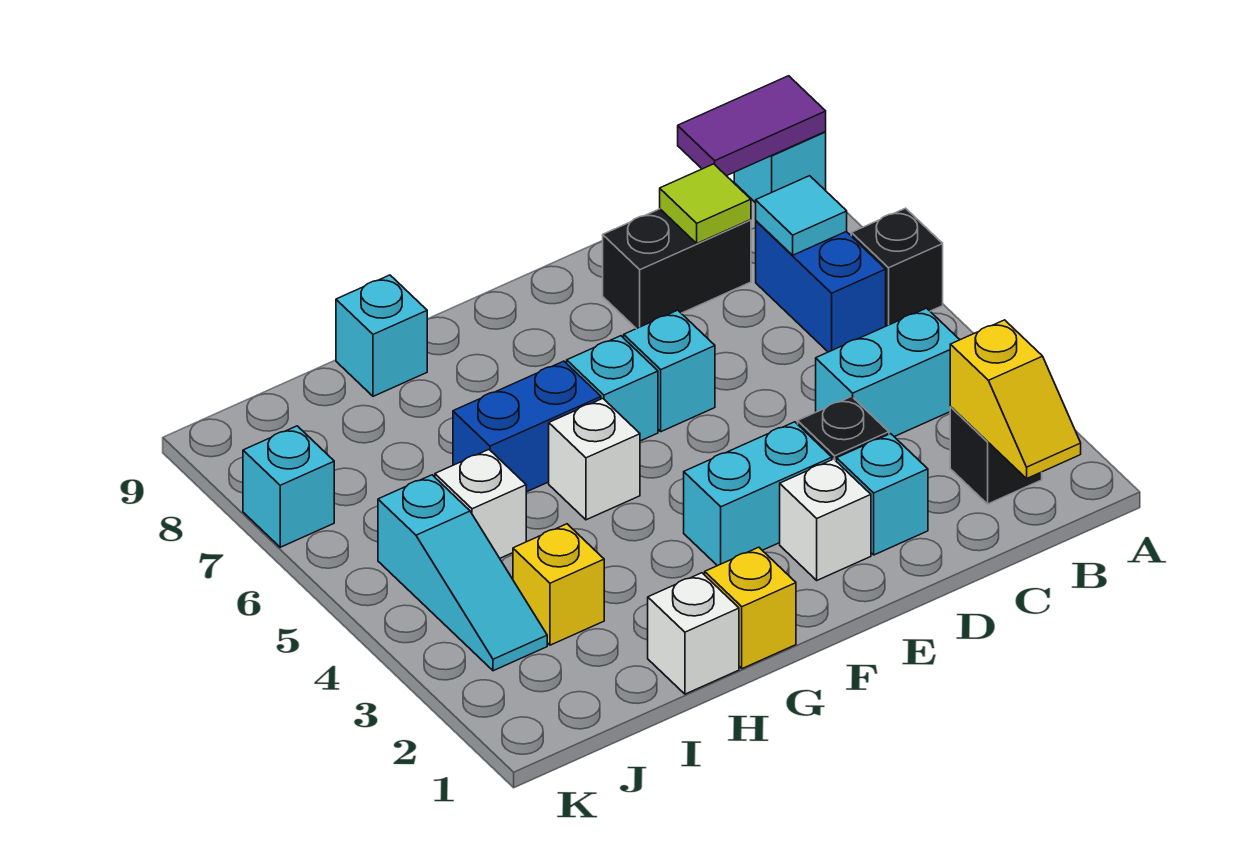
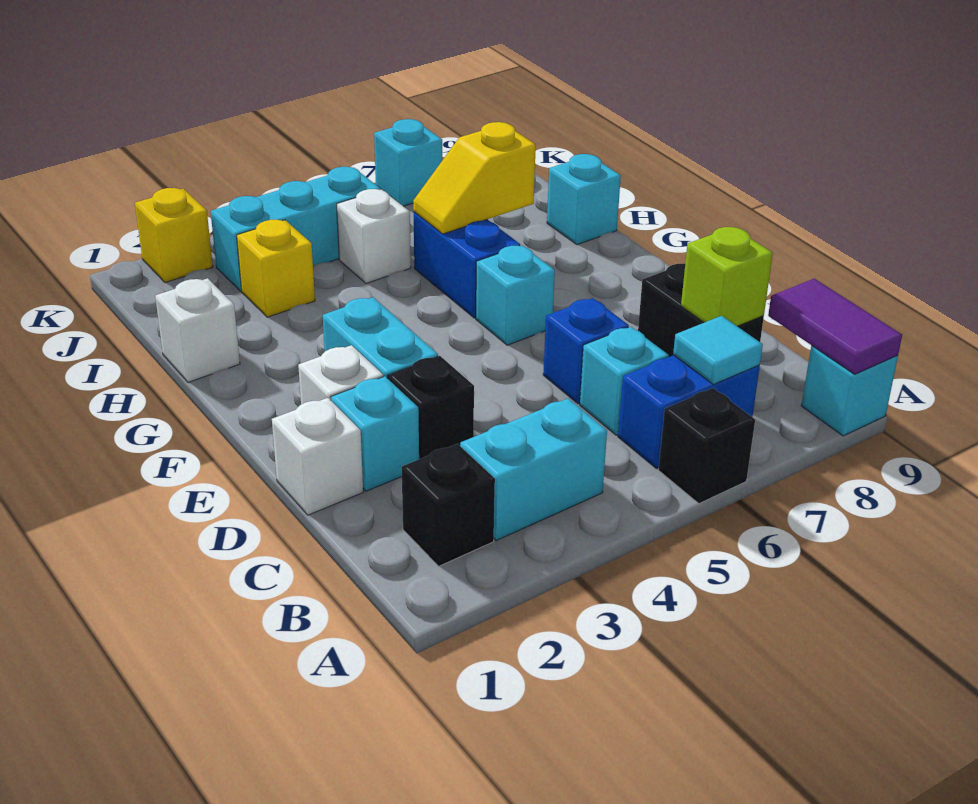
yellow 1x2 slope [950,320,1081,478] -> yellow 1x2 slope moved to [413,122,536,234]
cyan 1x2 brick [816,308,960,437] -> cyan 1x2 brick turned to [460,399,607,540]
lime 1x1 tile [660,164,751,243] -> lime 1x1 brick [681,227,773,326]
none -> blue 1x1 brick [543,298,629,404]
cyan 1x1 brick [624,310,715,432] -> cyan 1x1 brick moved to [580,327,669,435]
yellow 1x1 brick [705,547,796,669] -> yellow 1x1 brick moved to [135,188,213,282]
white 1x1 brick [549,399,640,520] -> white 1x1 brick moved to [272,398,363,515]
cyan 1x3 slope [378,475,547,671] -> cyan 1x3 brick [211,167,381,291]

